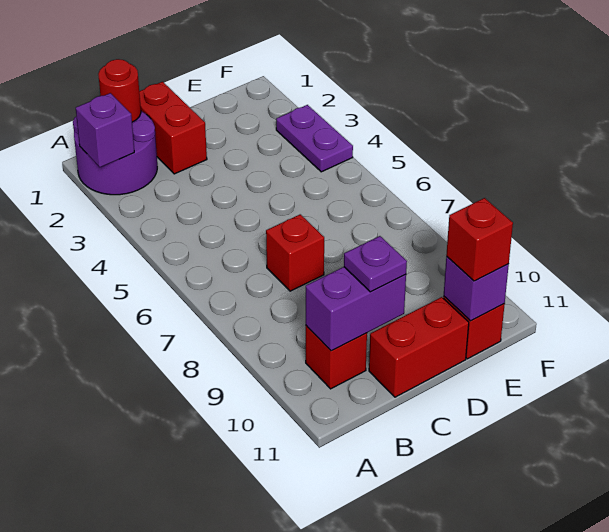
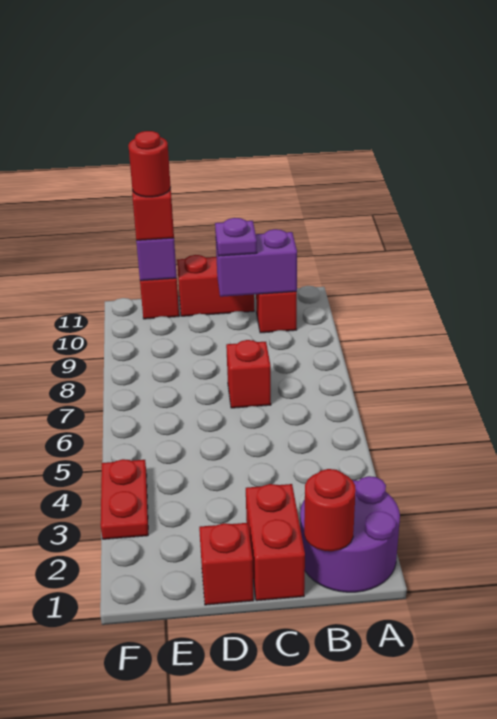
purple 1x1 brick [76,93,134,167] -> none
none -> red 1x1 brick [199,523,254,605]
none -> red 1x1 round brick [128,131,171,197]
purple 1x2 plate [276,105,353,172] -> red 1x2 plate [101,459,148,539]

